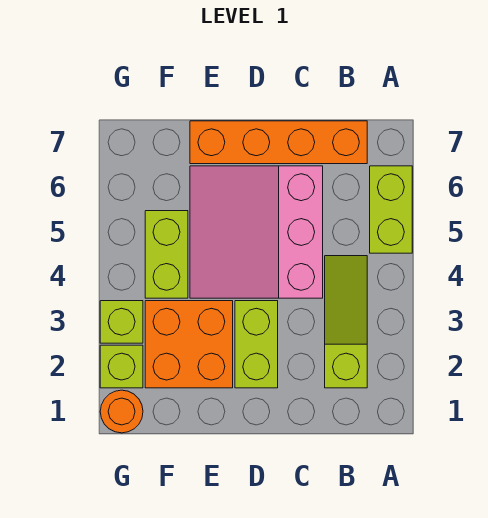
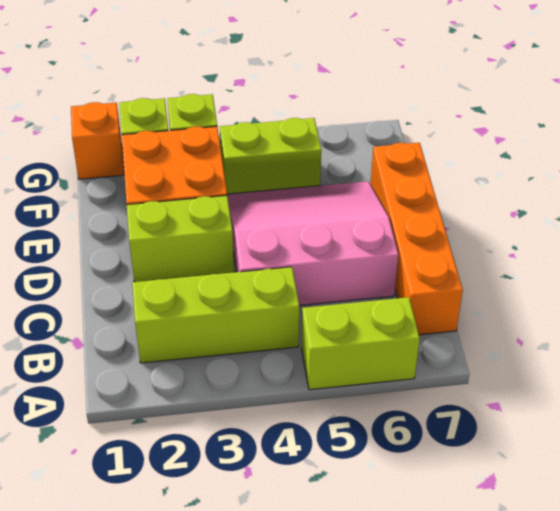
lime 1x3 slope [325,256,367,388] -> lime 1x3 brick [132,267,299,363]
orange 1x1 round brick [100,390,143,433] -> orange 1x1 brick [71,102,124,179]

